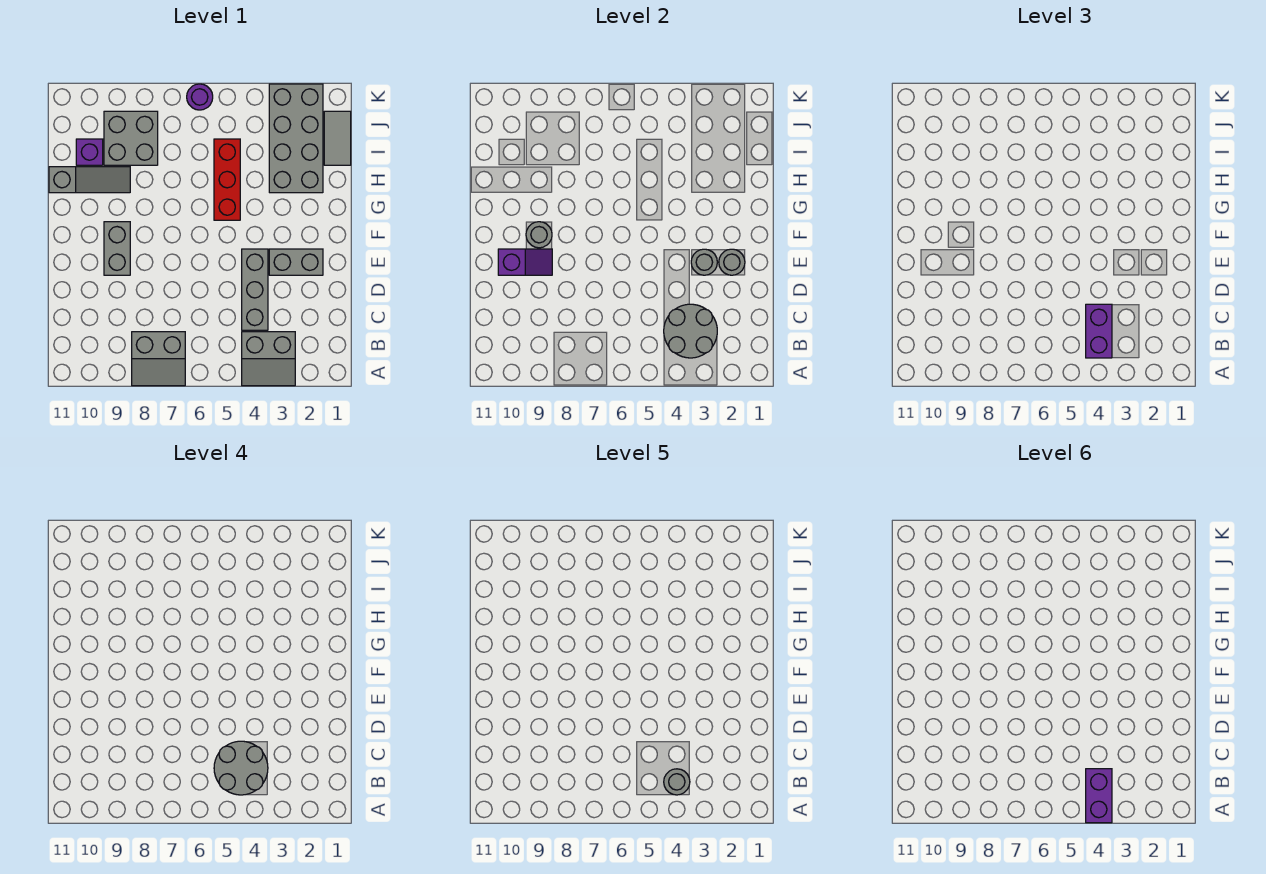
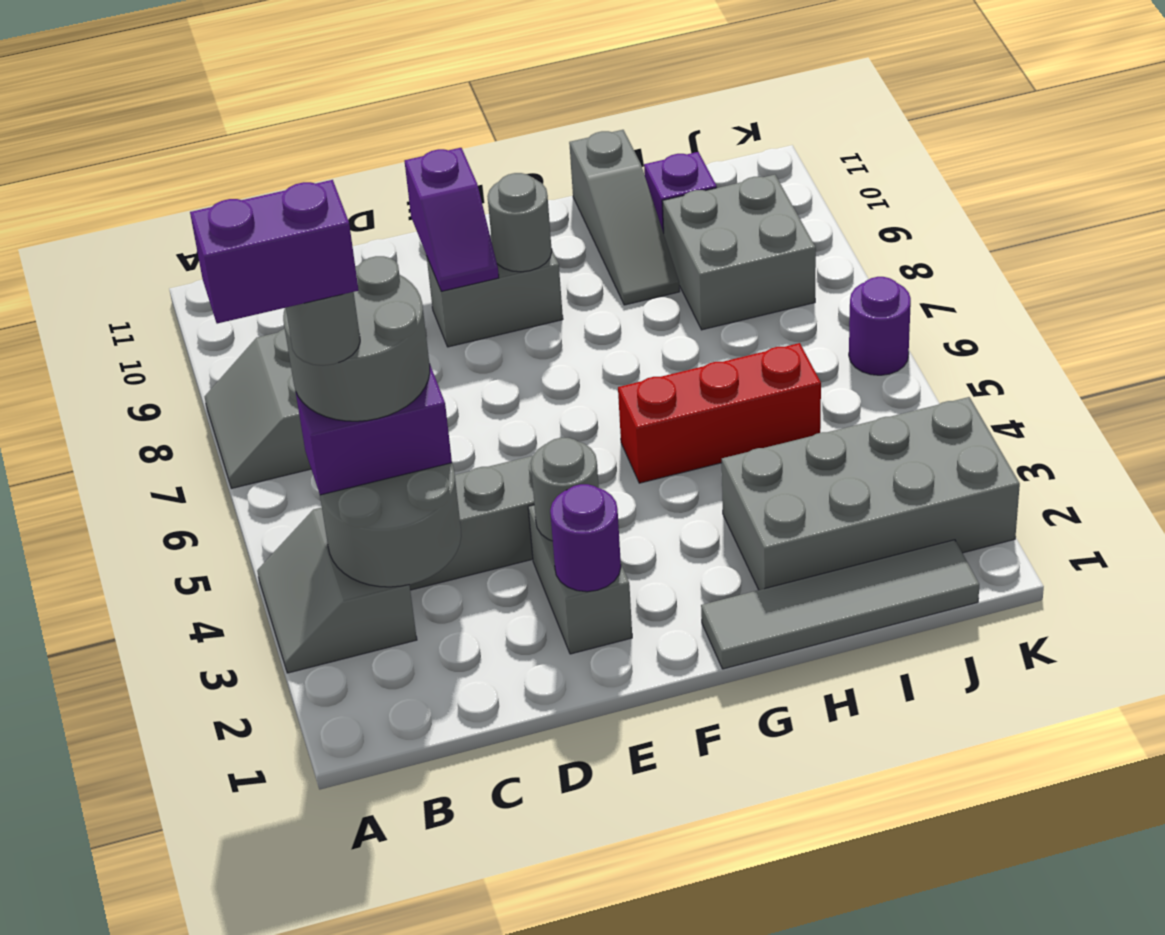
grey 1x1 round brick [719,249,745,275] -> purple 1x1 round brick [550,484,621,592]
grey 1x2 tile [324,111,351,165] -> grey 1x4 tile [701,540,979,669]

